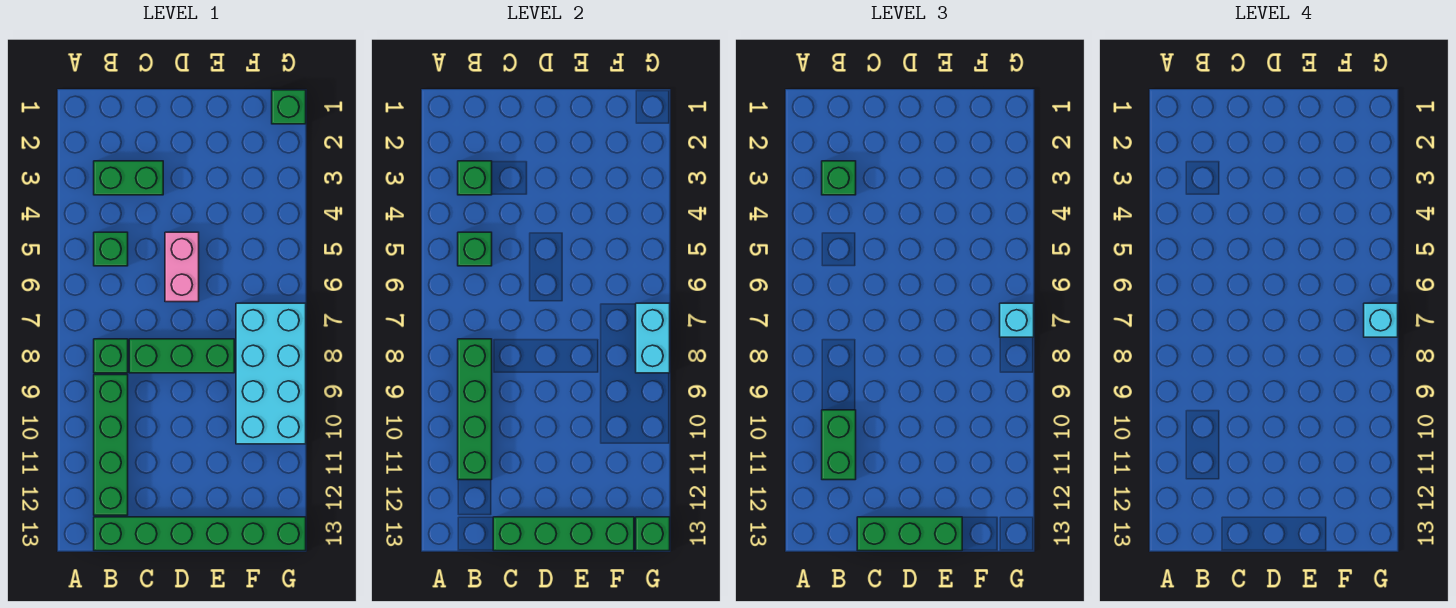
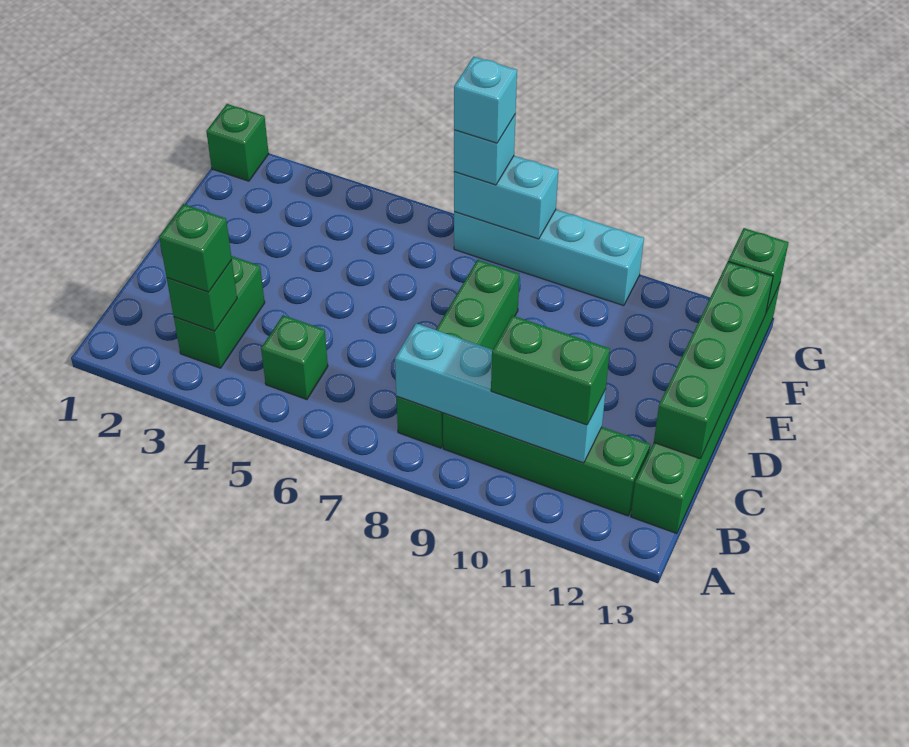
green 1x1 brick [458,232,492,266] -> none
green 1x4 brick [458,339,492,480] -> cyan 1x4 brick [395,323,606,463]
green 1x3 brick [857,517,962,551] -> none
pink 1x2 brick [165,232,199,302] -> none
cyan 2x4 brick [236,303,306,444] -> cyan 1x4 brick [454,210,644,306]

